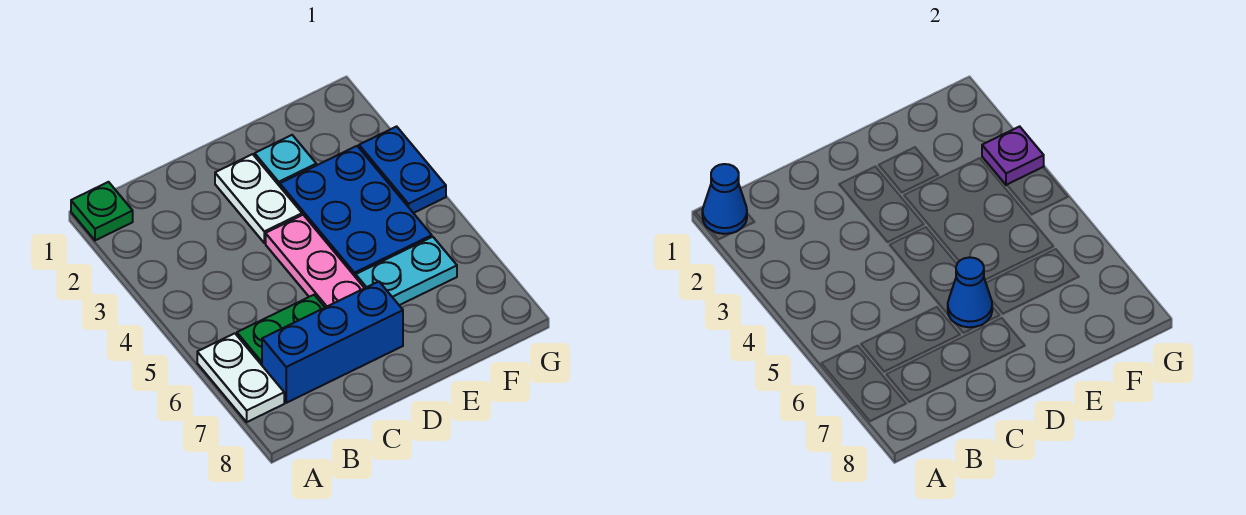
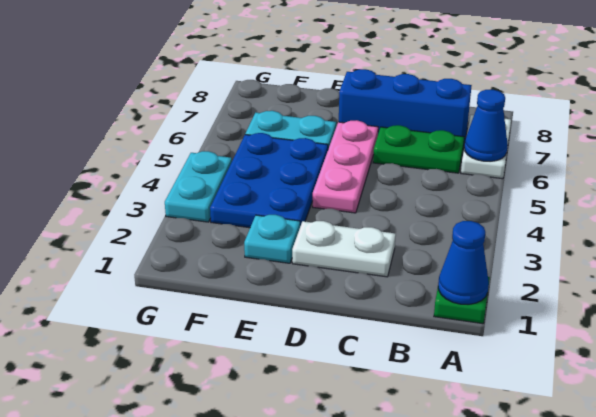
white 1x2 plate [215,154,302,243] -> white 1x2 plate turned to [292,221,396,277]
blue 1x1 cone [948,257,992,327] -> blue 1x1 cone moved to [464,90,508,161]
blue 1x2 plate [359,126,446,213] -> cyan 1x2 plate [165,151,232,222]
purple 1x1 plate [982,126,1044,185] -> none

